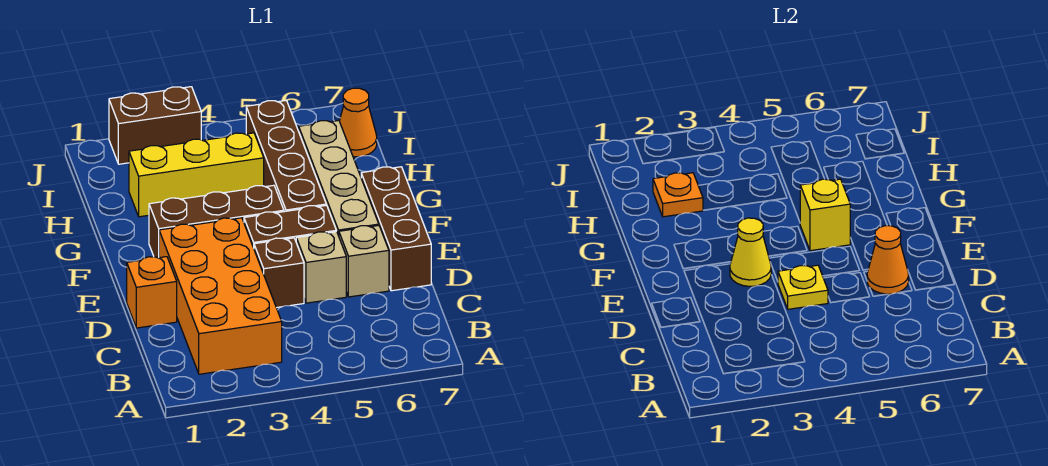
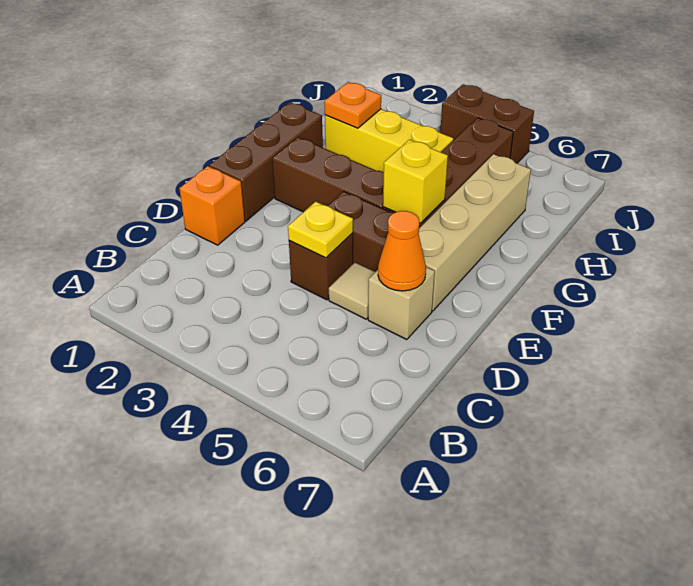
orange 2x4 brick [159,218,282,374] -> none
tan 1x1 brick [296,232,346,303] -> tan 1x1 tile [329,262,375,319]
brown 1x3 brick [361,167,431,291] -> brown 1x3 brick moved to [209,102,323,221]
yellow 1x1 cone [730,218,771,286] -> none
orange 1x1 cone [340,88,377,157] -> none
brown 1x2 brick [109,87,201,164] -> brown 1x2 brick moved to [440,84,534,163]

